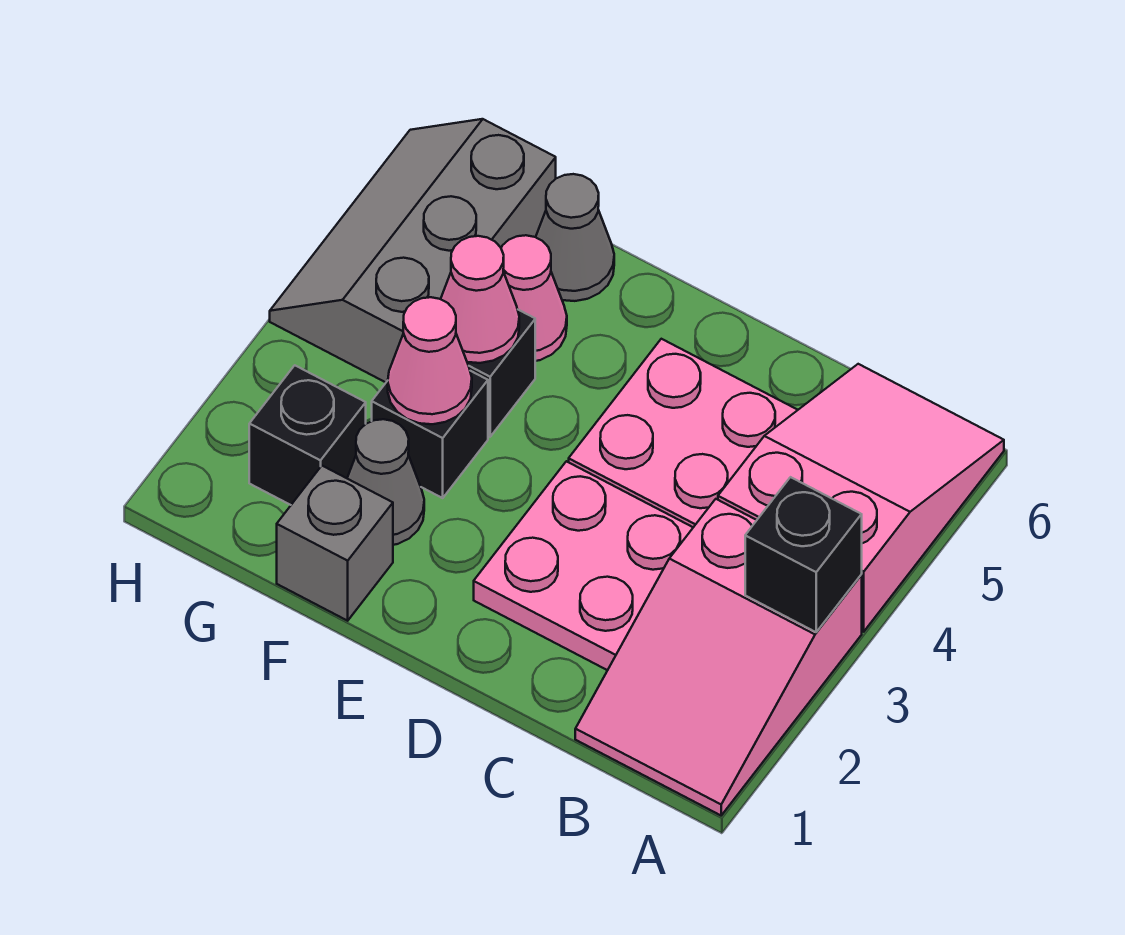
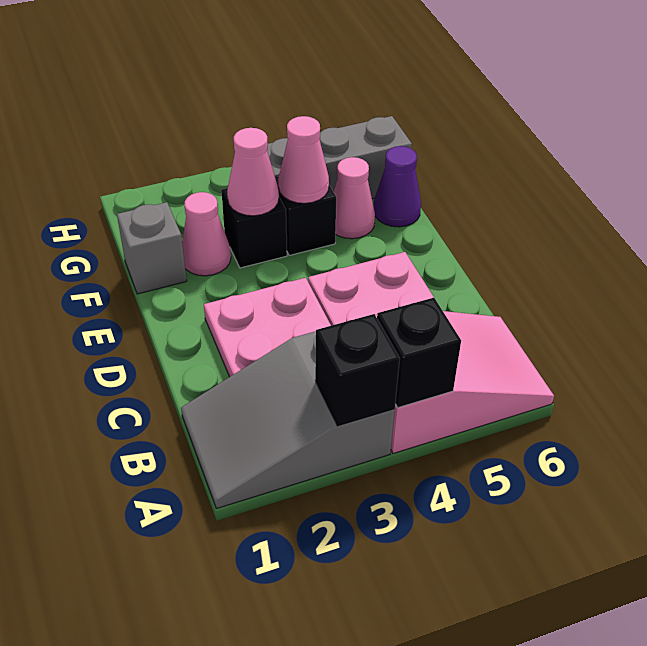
pink 2x3 slope [575,499,862,815] -> grey 2x3 slope [181,331,395,509]
grey 1x1 cone [347,419,424,545] -> pink 1x1 cone [182,192,231,276]
grey 1x1 cone [536,174,614,301] -> purple 1x1 cone [374,146,421,227]
black 1x1 brick [249,365,366,505] -> black 1x1 brick moved to [377,298,461,408]

